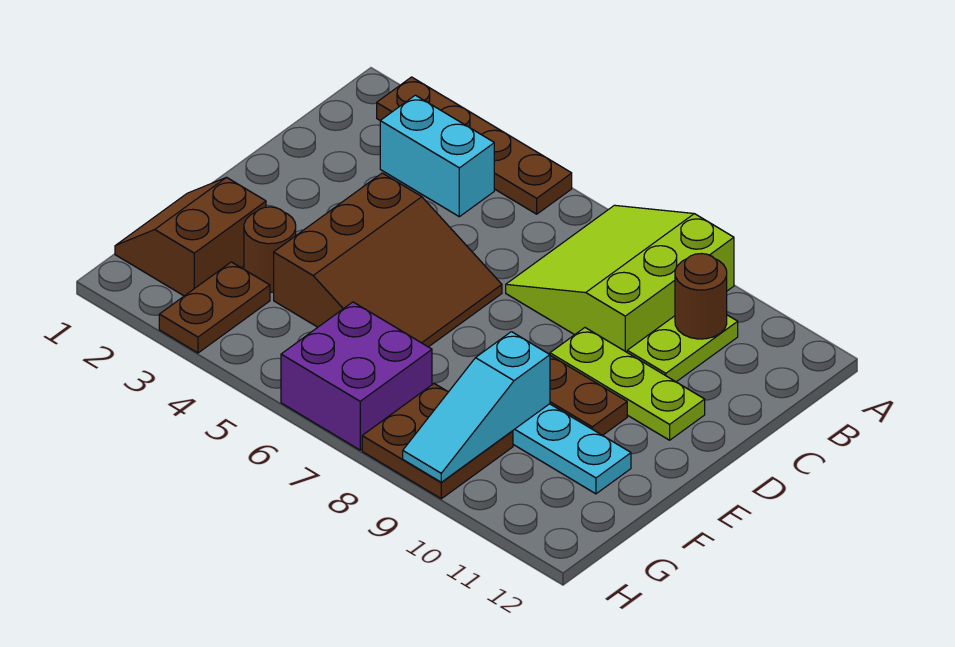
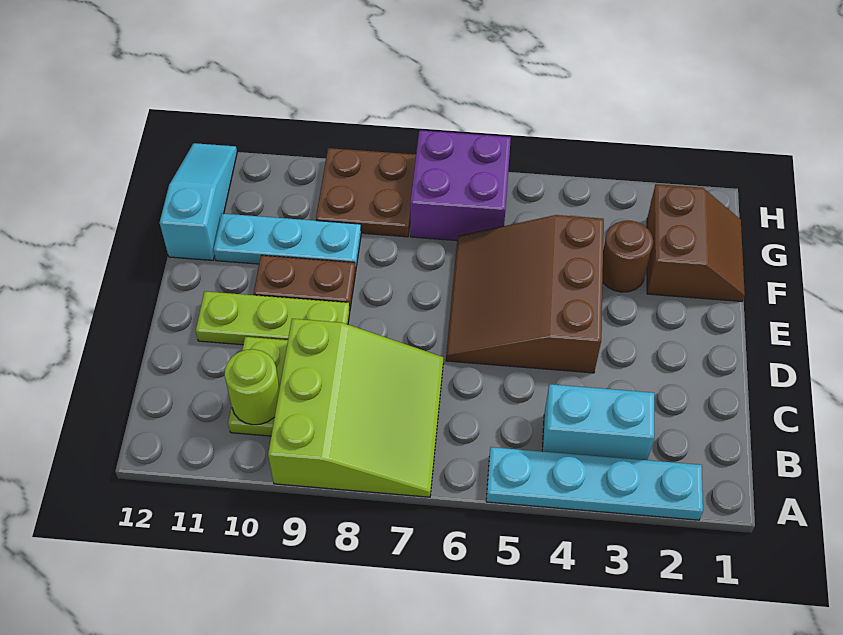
brown 1x4 plate [377,77,572,214] -> cyan 1x4 plate [486,447,703,520]
brown 1x1 round brick [675,254,727,339] -> lime 1x1 round brick [225,349,280,425]
cyan 1x3 slope [403,332,550,482] -> cyan 1x3 slope moved to [160,143,237,260]
brown 1x2 plate [159,262,270,353] -> none

